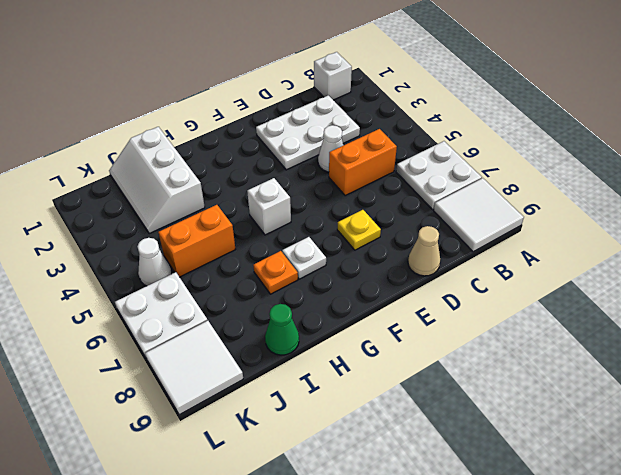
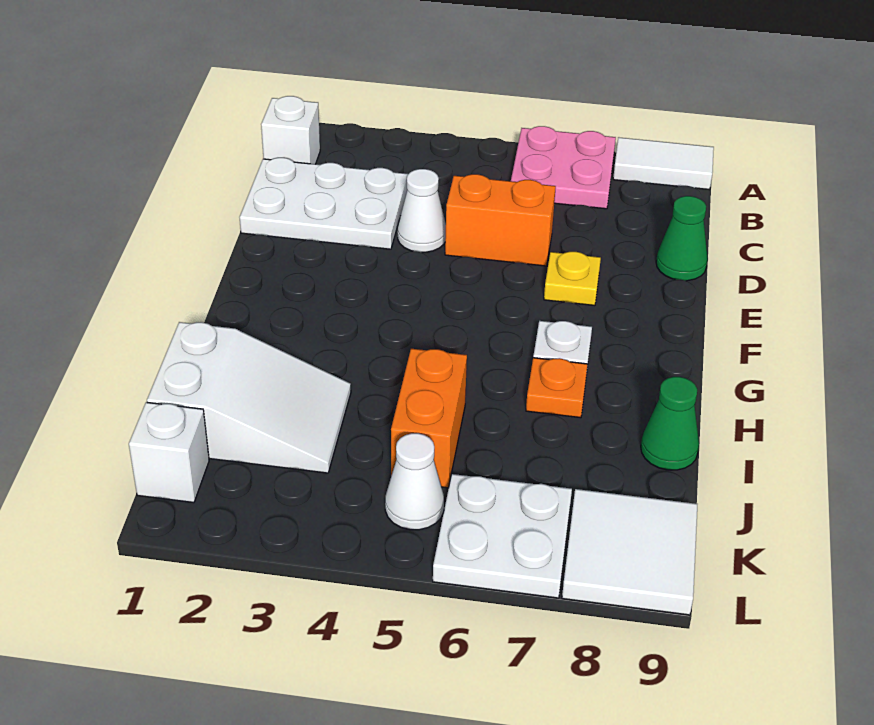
white 2x2 plate [396,141,482,210] -> pink 2x2 plate [511,126,616,209]
white 2x2 tile [434,178,524,252] -> white 1x2 tile [613,137,714,190]
white 2x3 plate [256,95,360,170] -> white 2x3 plate turned to [240,158,408,249]
orange 1x2 brick [329,129,397,196] -> orange 1x2 brick turned to [445,174,556,266]
tan 1x1 cone [408,226,440,276] -> green 1x1 cone [656,196,708,281]
white 1x1 brick [247,178,291,235] -> white 1x1 brick moved to [129,402,209,503]
white 2x3 slope [109,127,205,234] -> white 2x3 slope turned to [147,322,351,473]

